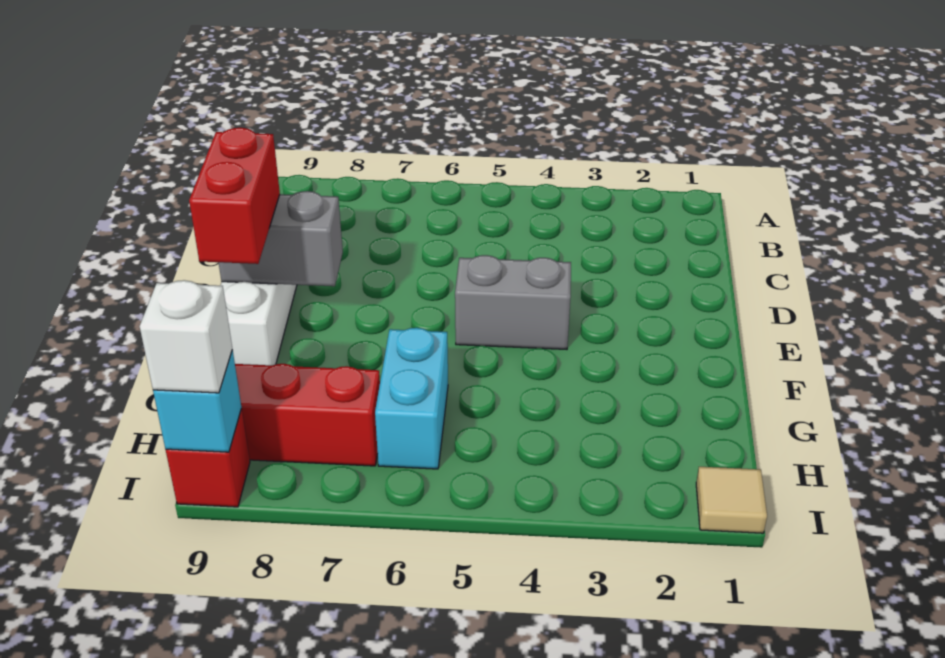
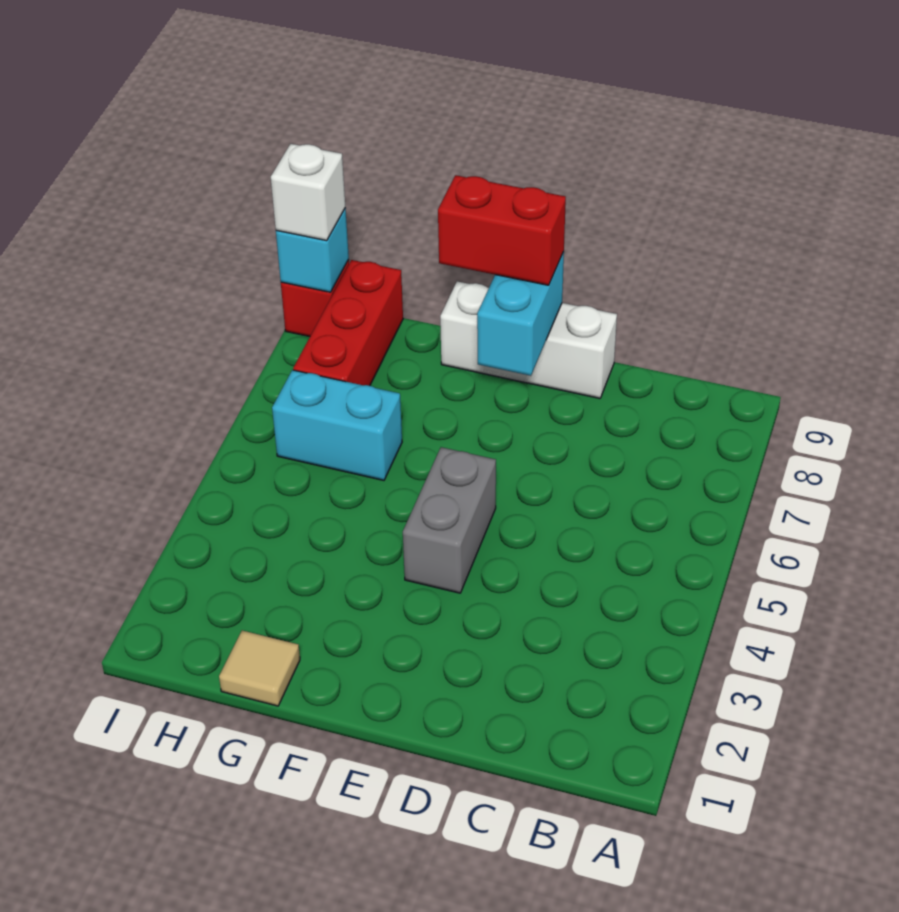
grey 1x2 brick [218,191,343,286] -> cyan 1x2 brick [477,252,564,376]
tan 1x1 tile [696,467,767,533] -> tan 1x1 tile moved to [219,630,300,706]

